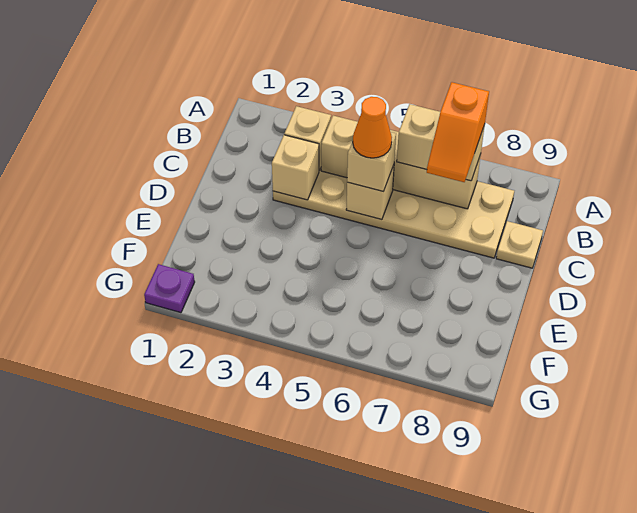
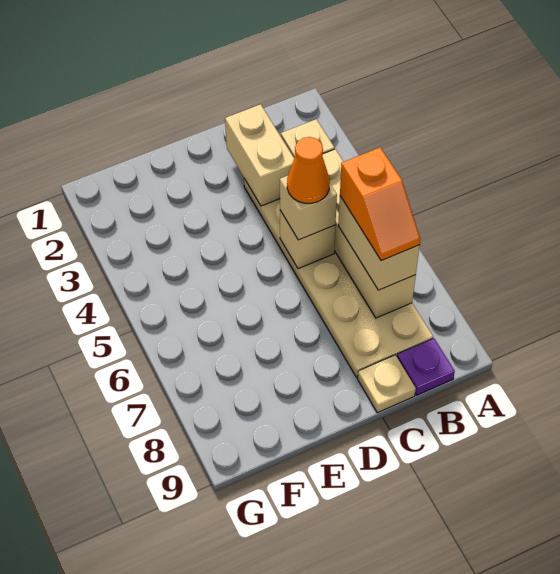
orange 1x2 slope [427,82,489,182] -> orange 1x2 slope turned to [340,148,420,261]
tan 1x1 brick [272,135,319,200] -> tan 1x2 brick [225,104,294,206]
purple 1x1 plate [144,264,195,313] -> purple 1x1 plate moved to [397,338,455,395]

